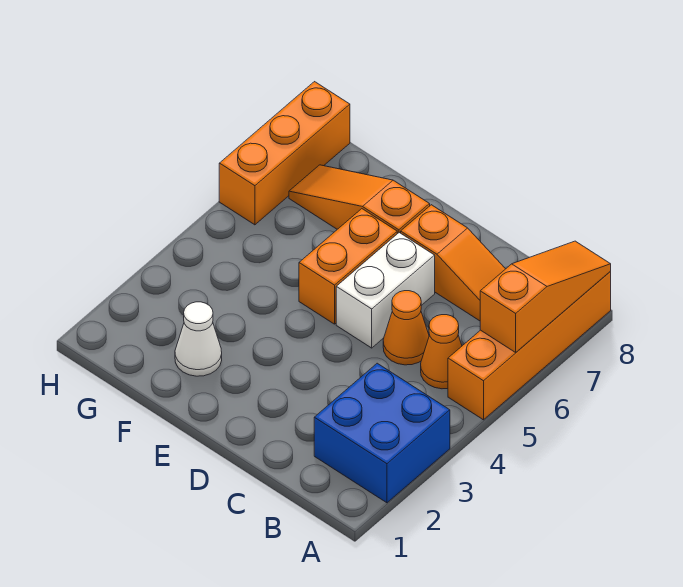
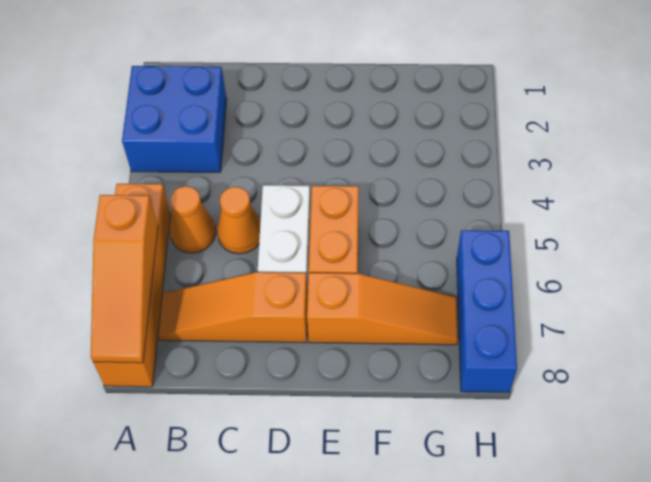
white 1x1 cone [175,302,222,376] -> none
orange 1x3 brick [219,82,350,225] -> blue 1x3 brick [457,230,517,393]

